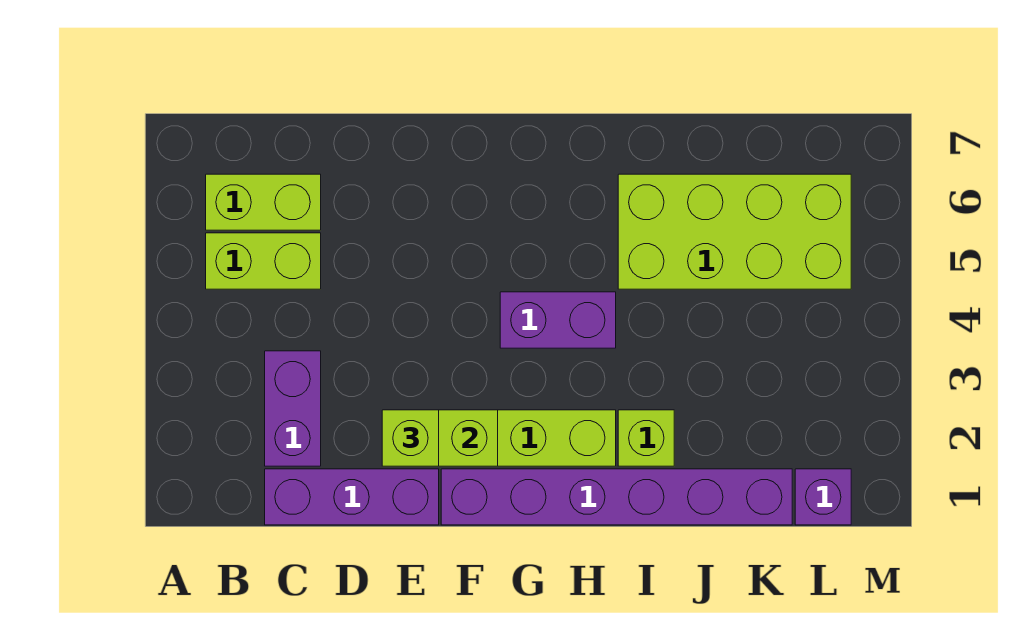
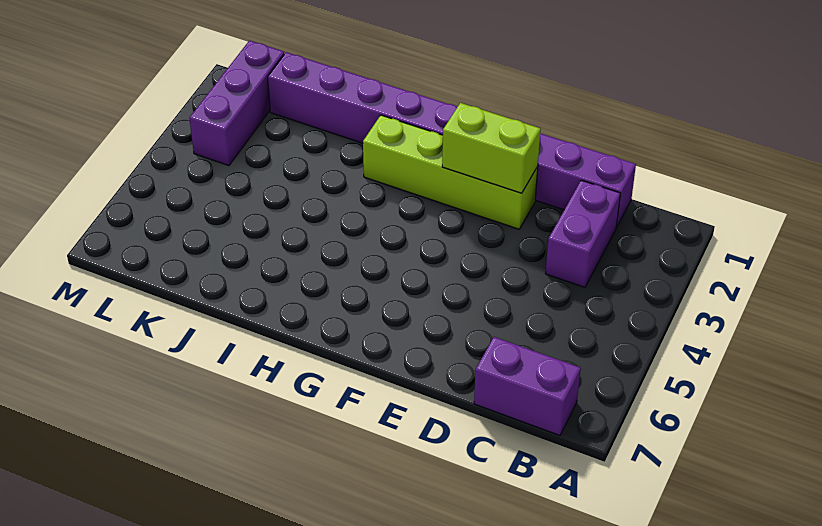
lime 1x2 brick [206,233,321,289] -> none
lime 1x2 brick [206,174,321,230] -> none
lime 1x1 brick [382,410,439,466] -> none
purple 1x2 brick [500,292,616,348] -> purple 1x2 brick moved to [474,337,581,435]
lime 1x1 brick [618,410,674,466] -> none
lime 2x4 brick [618,174,851,289] -> none
purple 1x1 brick [795,469,851,525] -> purple 1x3 brick [189,41,284,166]

